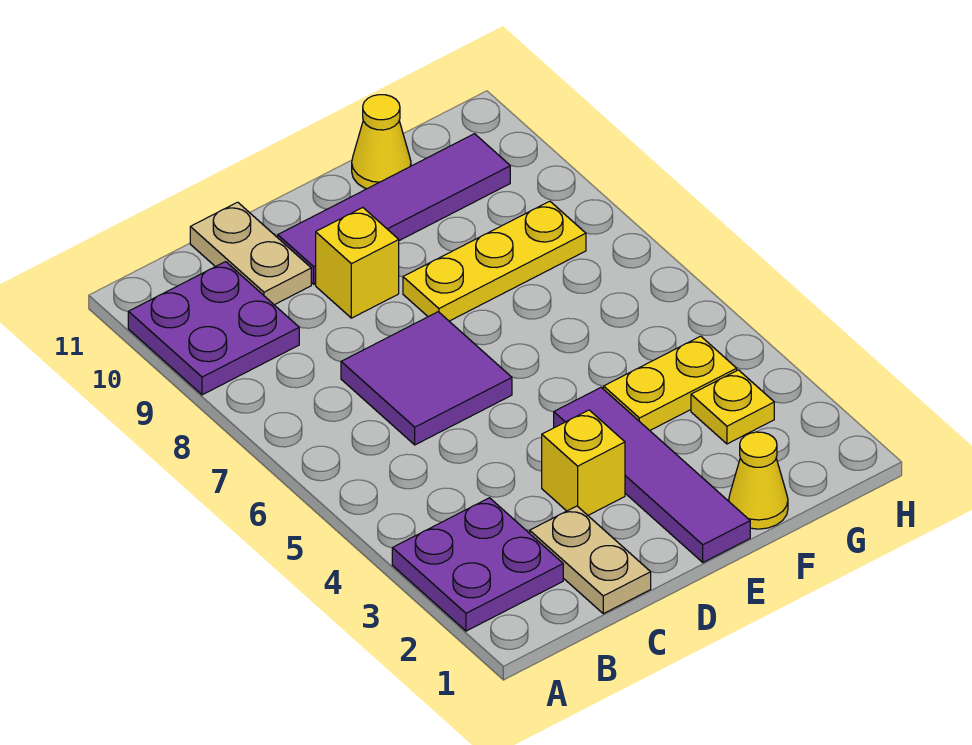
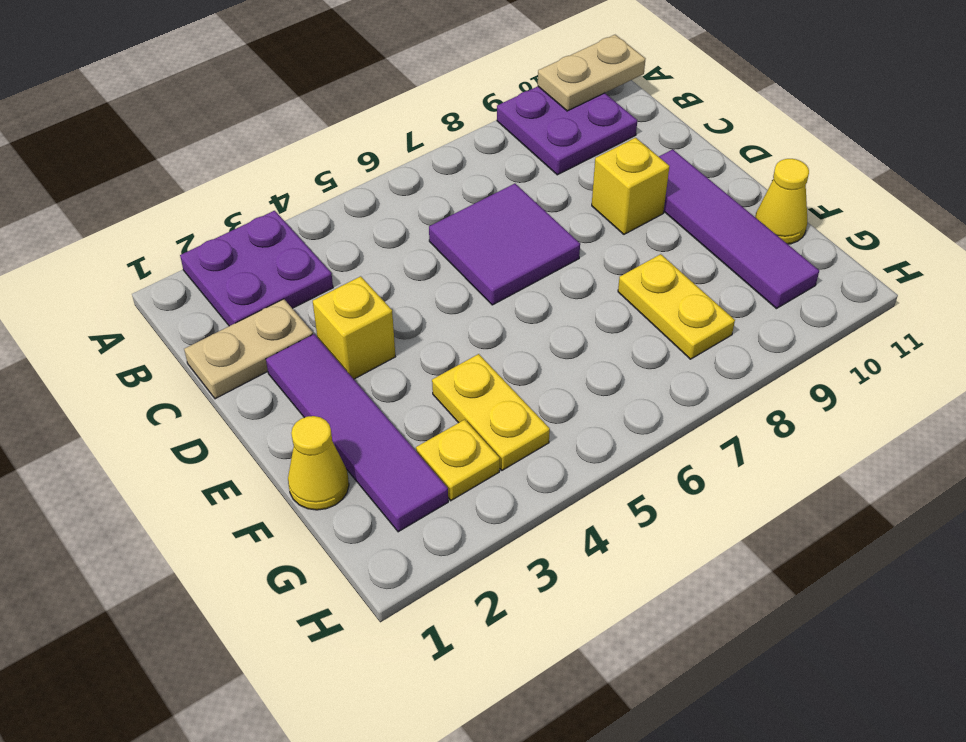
tan 1x2 plate [190,202,311,305] -> tan 1x2 plate moved to [538,35,645,111]
purple 1x4 tile [554,388,750,562] -> purple 1x4 tile turned to [266,334,448,532]
yellow 1x3 plate [403,201,586,321] -> yellow 1x2 plate [618,254,735,359]

